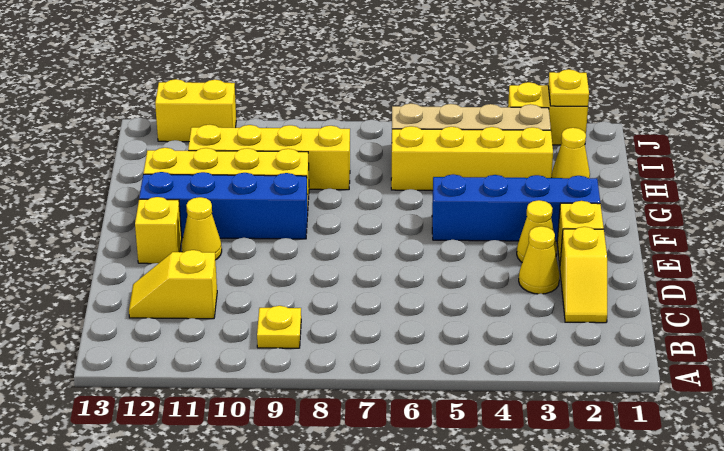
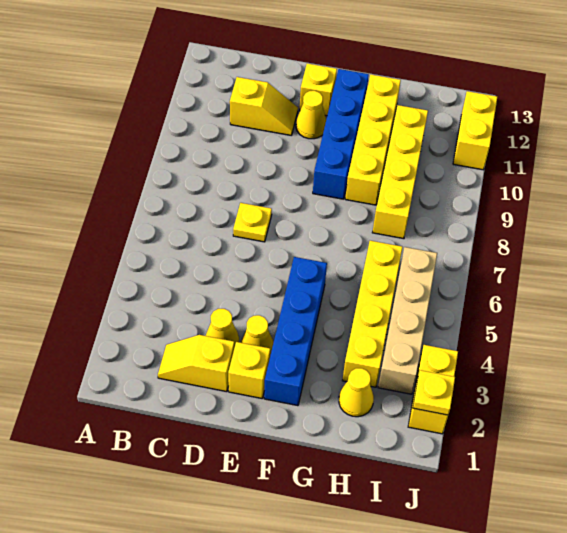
yellow 1x1 plate [257,306,301,348] -> yellow 1x1 plate moved to [233,203,272,242]
yellow 1x2 slope [129,250,217,319] -> yellow 1x2 slope turned to [230,77,298,135]

